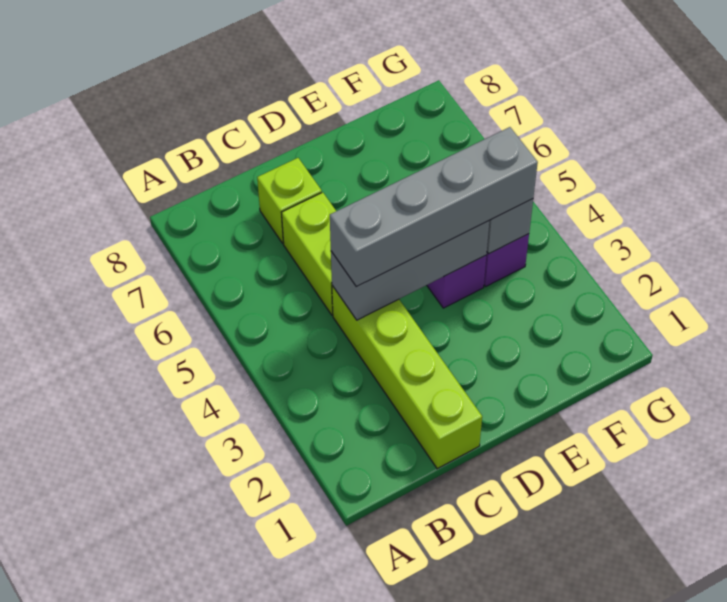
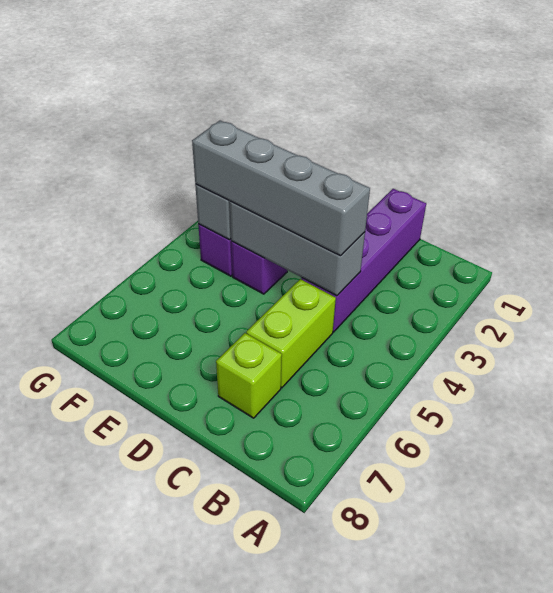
lime 1x4 brick [332,286,482,469] -> purple 1x4 brick [301,189,426,332]

